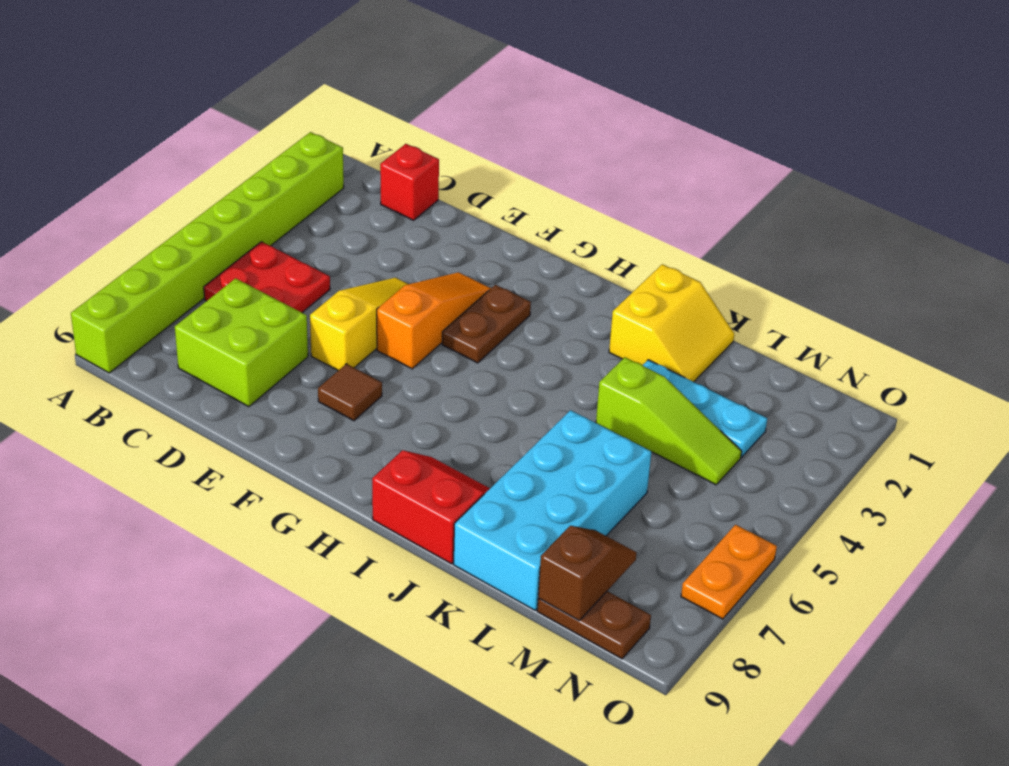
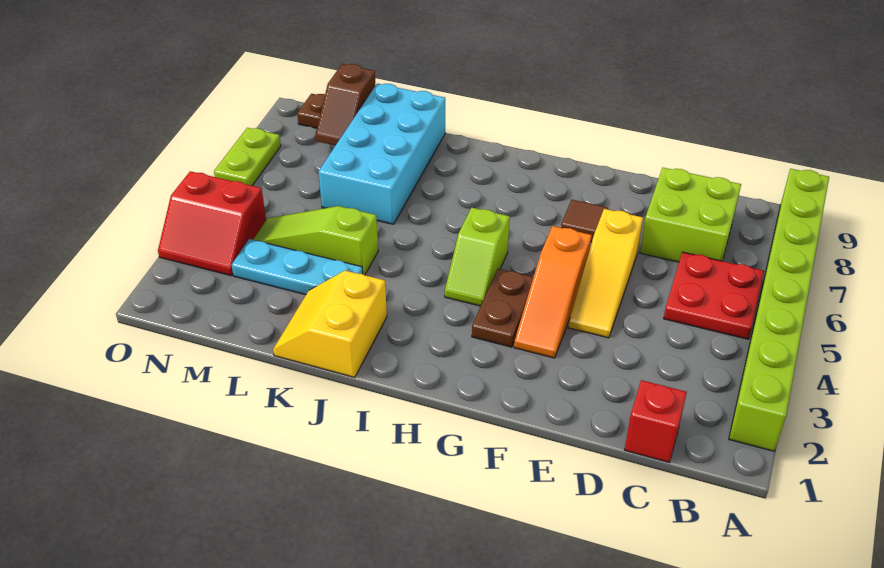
none -> lime 1x2 slope [445,208,510,306]
red 2x2 slope [372,450,490,564] -> red 2x2 slope moved to [158,171,266,276]
orange 1x2 plate [681,525,777,619] -> lime 1x2 plate [214,128,281,186]

